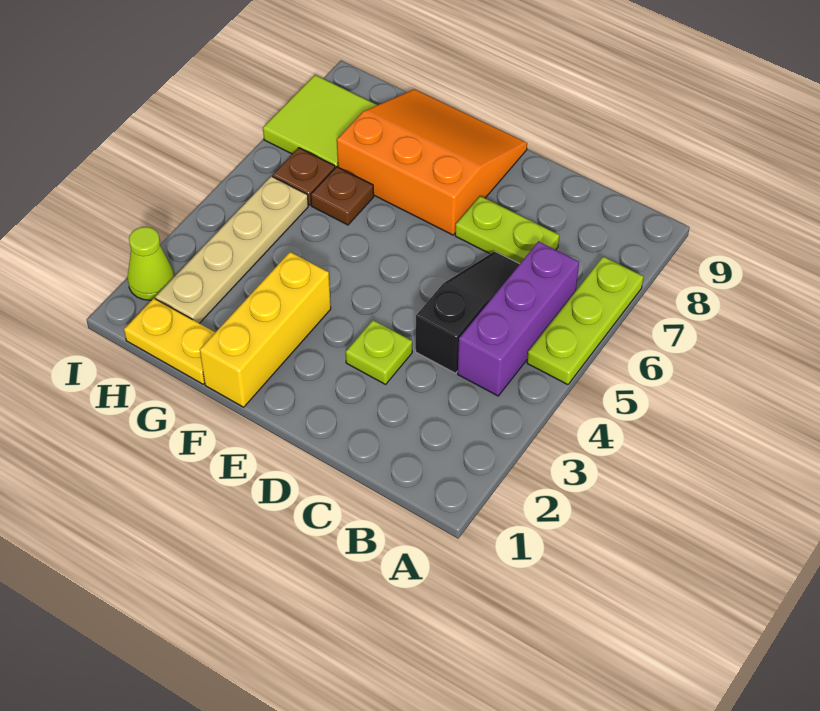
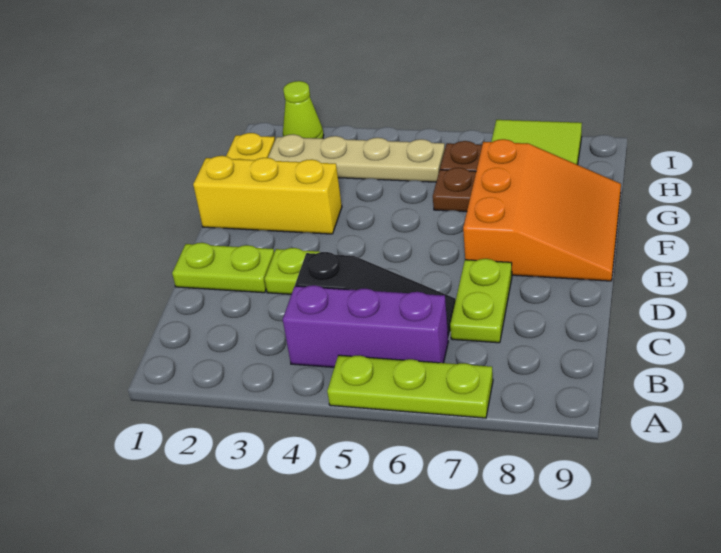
none -> lime 1x2 plate [172,243,274,293]

